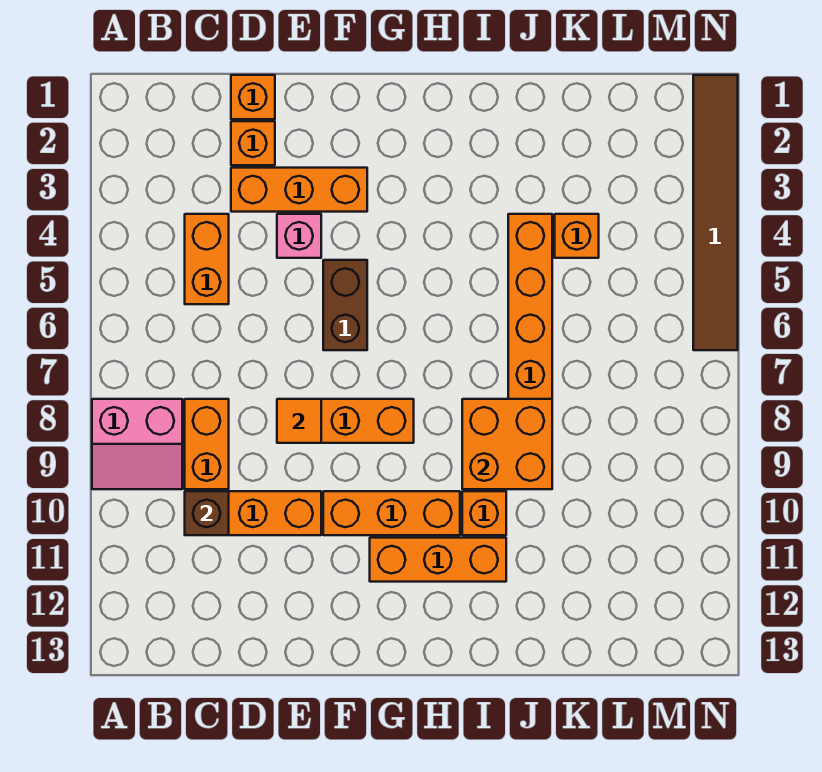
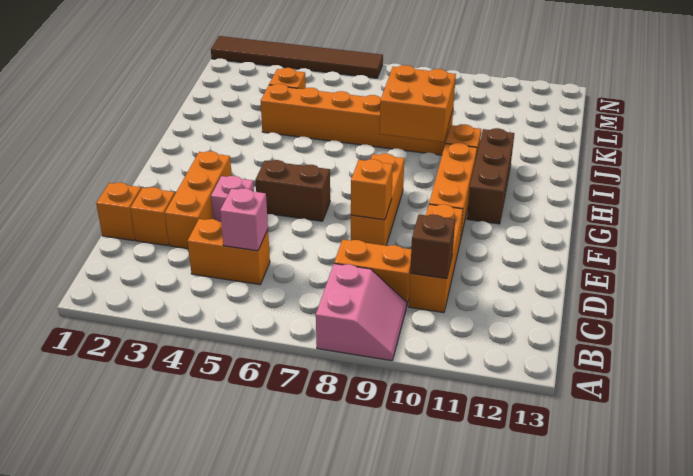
none -> pink 1x1 brick [220,188,268,251]
orange 1x1 tile [277,399,321,443] -> orange 1x1 brick [351,159,393,220]
orange 1x3 brick [370,538,506,582] -> brown 1x3 brick [467,128,514,224]

